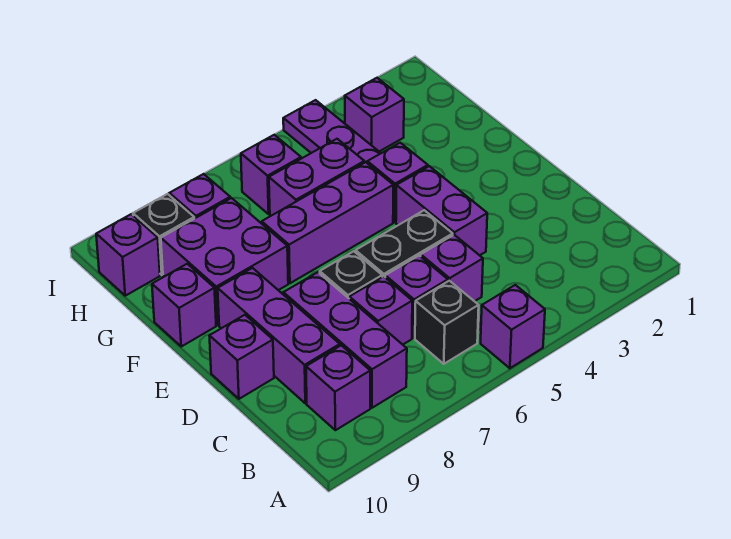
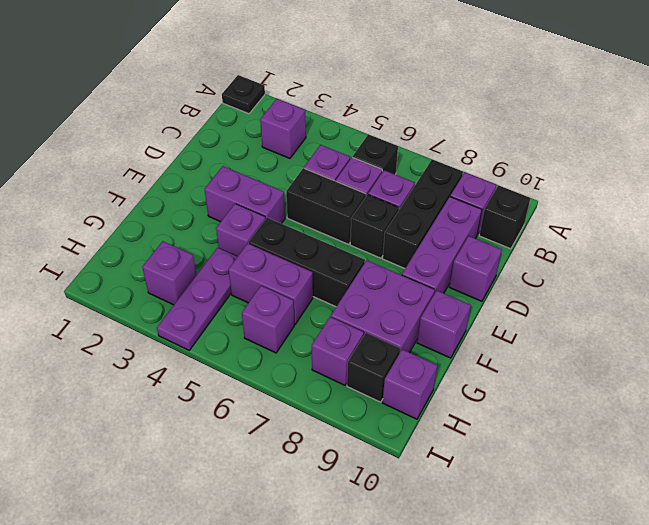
none -> black 1x1 plate [222,75,265,114]
purple 1x1 brick [481,285,545,368] -> purple 1x1 brick moved to [260,99,306,158]
purple 1x3 brick [283,272,407,408] -> black 1x3 brick [383,159,463,268]
none -> black 1x1 brick [479,185,530,249]
purple 1x2 brick [396,166,487,255] -> purple 1x2 brick turned to [205,166,285,224]
purple 1x3 brick [262,162,393,283] -> black 1x3 brick [248,218,365,307]

